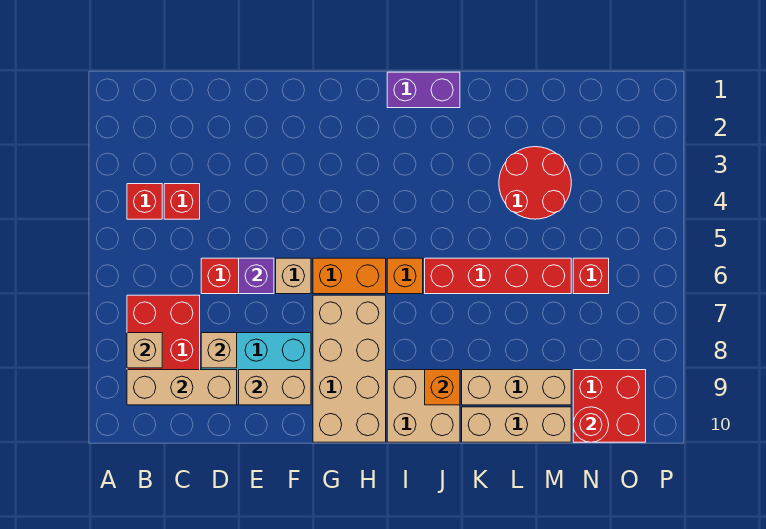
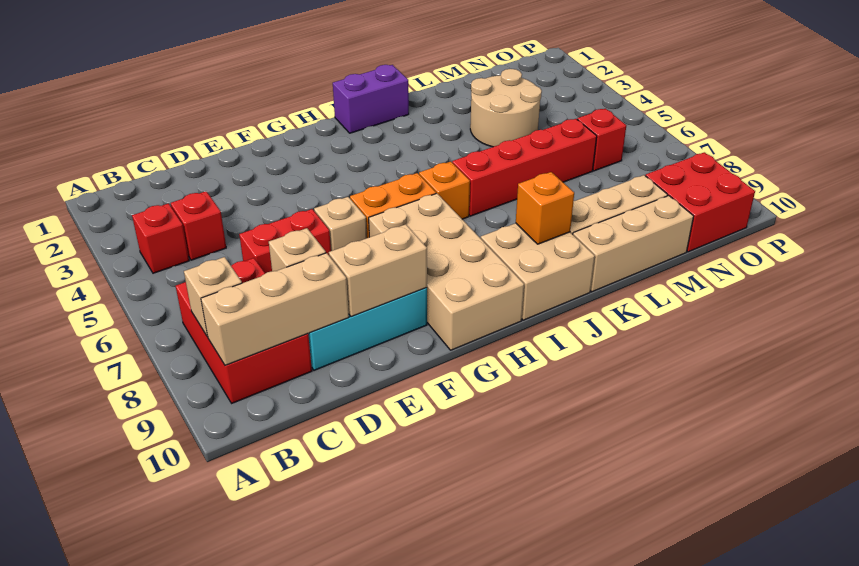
purple 1x1 brick [239,258,274,294] -> none
red 2x2 round brick [499,147,571,219] -> tan 2x2 round brick [470,69,542,147]
red 1x1 round brick [573,407,609,442] -> none

